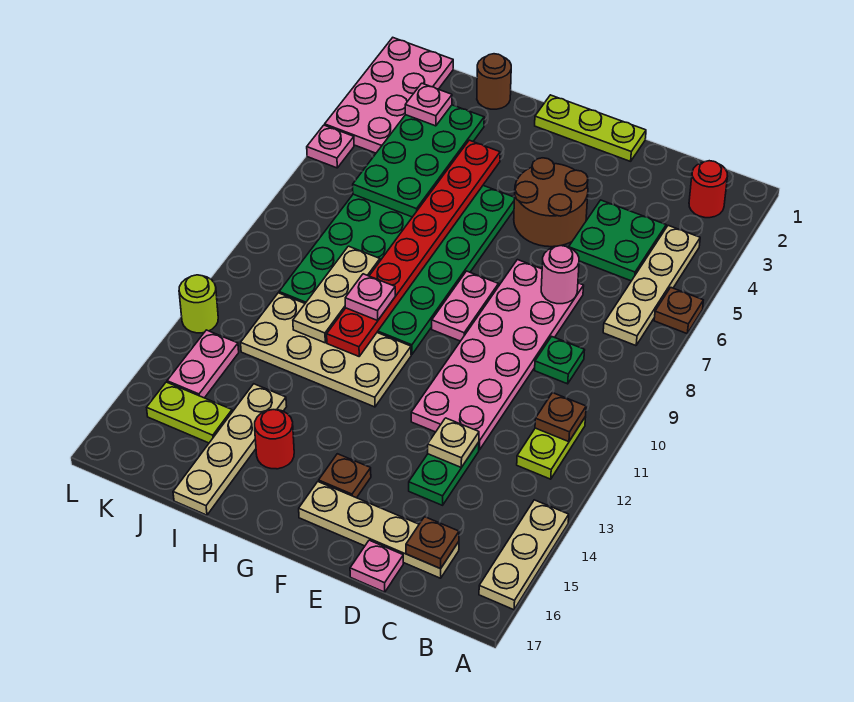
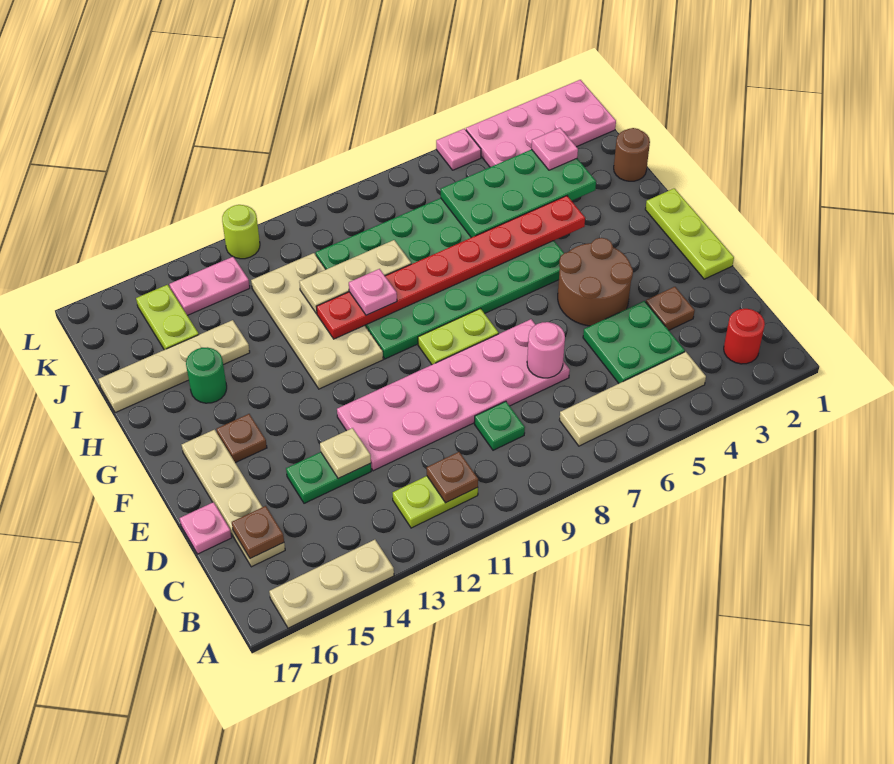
brown 1x1 plate [654,287,703,333] -> brown 1x1 plate moved to [646,287,695,330]
pink 1x2 plate [432,271,498,341] -> lime 1x2 plate [418,309,499,365]
red 1x1 round brick [255,410,294,469] -> green 1x1 round brick [186,347,227,403]

